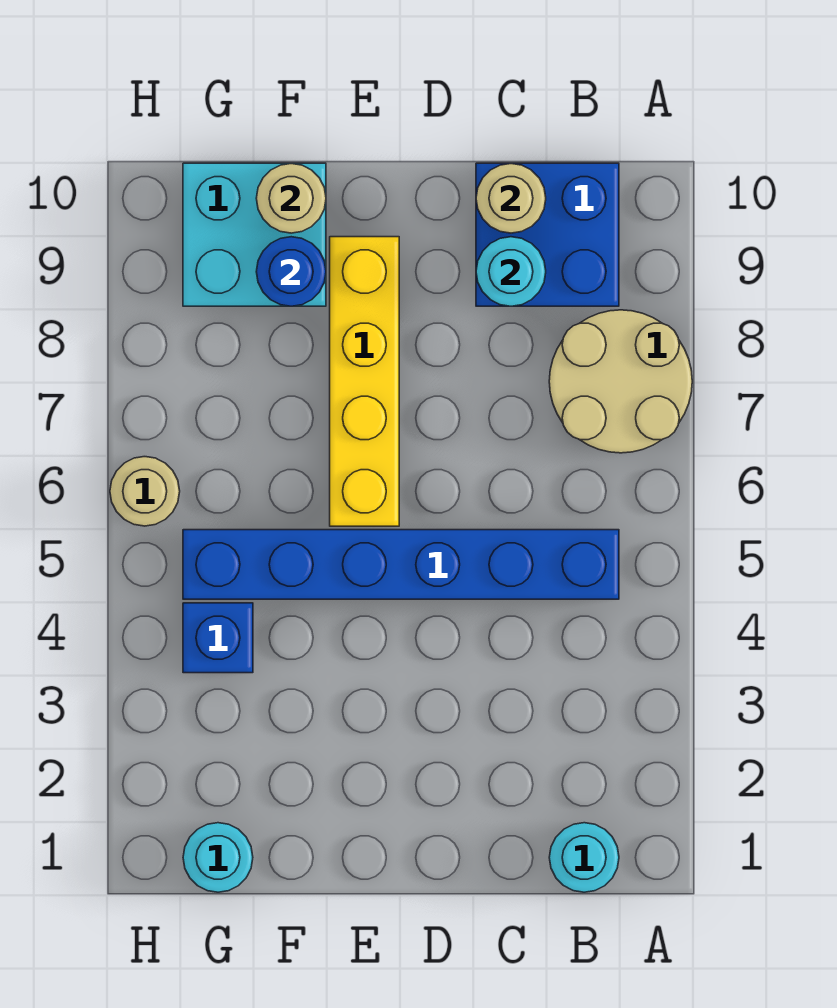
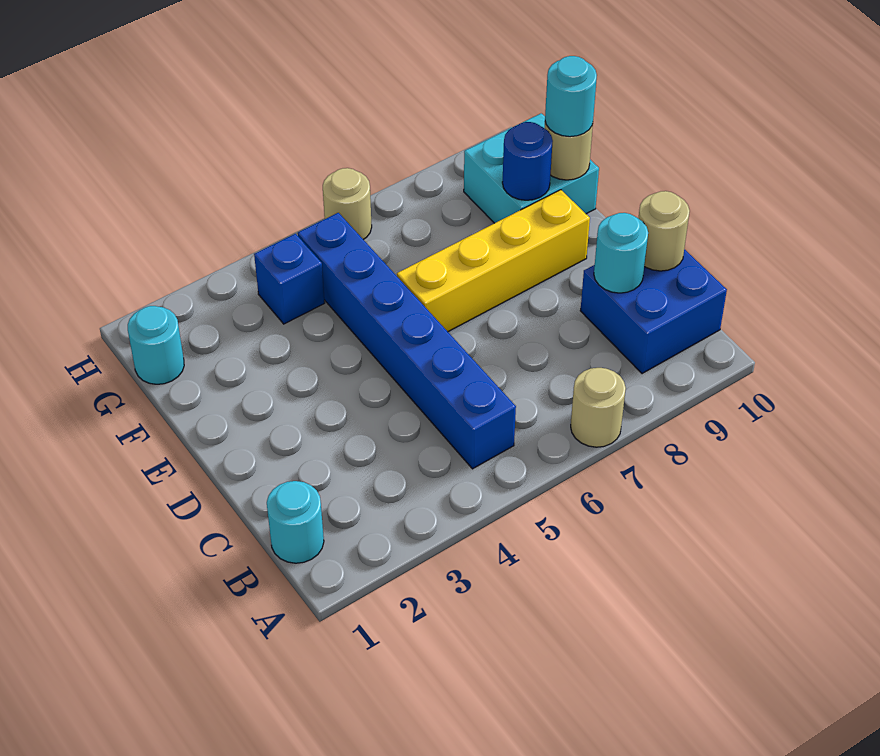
tan 2x2 round brick [549,310,692,453] -> tan 1x1 round brick [571,368,626,447]
none -> cyan 1x1 round brick [545,56,597,137]

